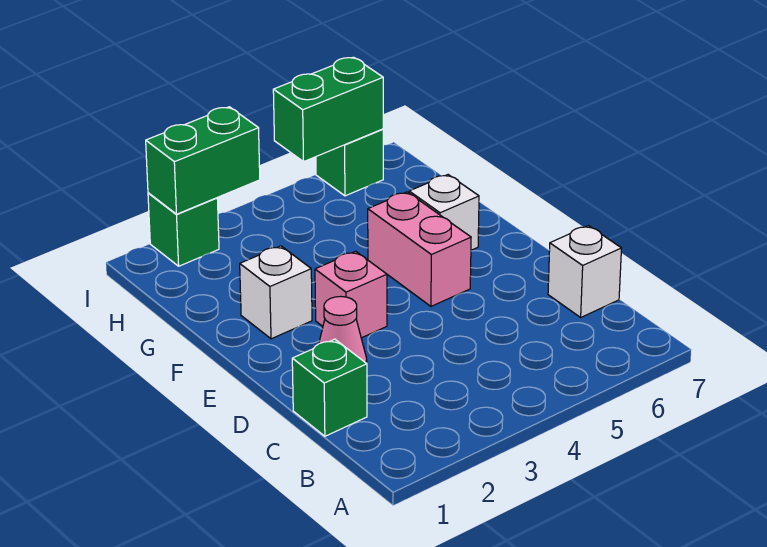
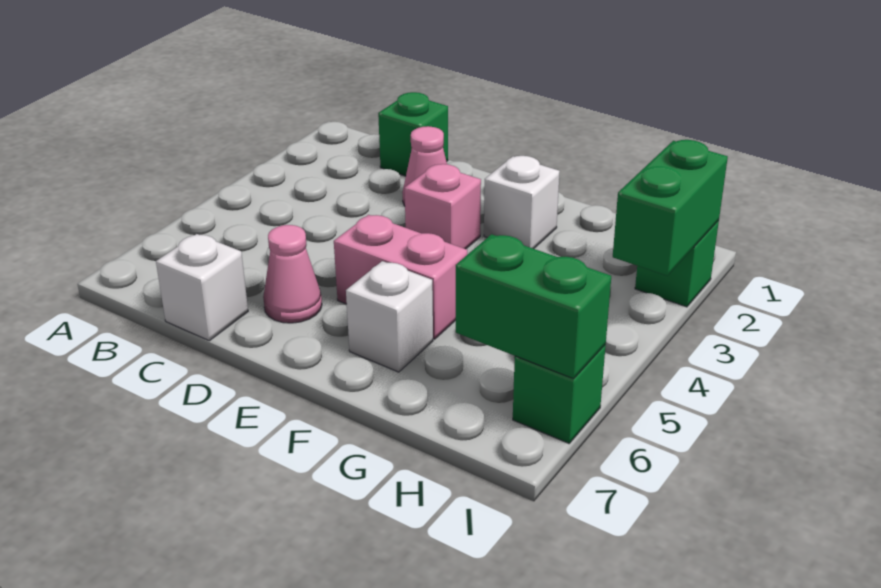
none -> pink 1x1 cone [263,225,322,323]
green 1x2 brick [273,57,383,162] -> green 1x2 brick turned to [456,234,611,379]

